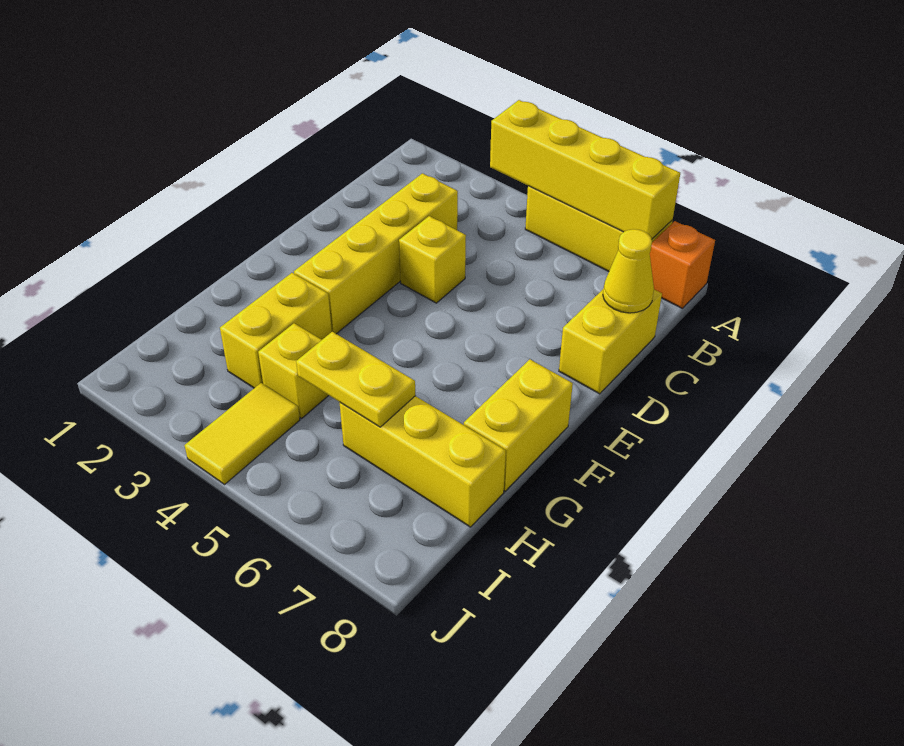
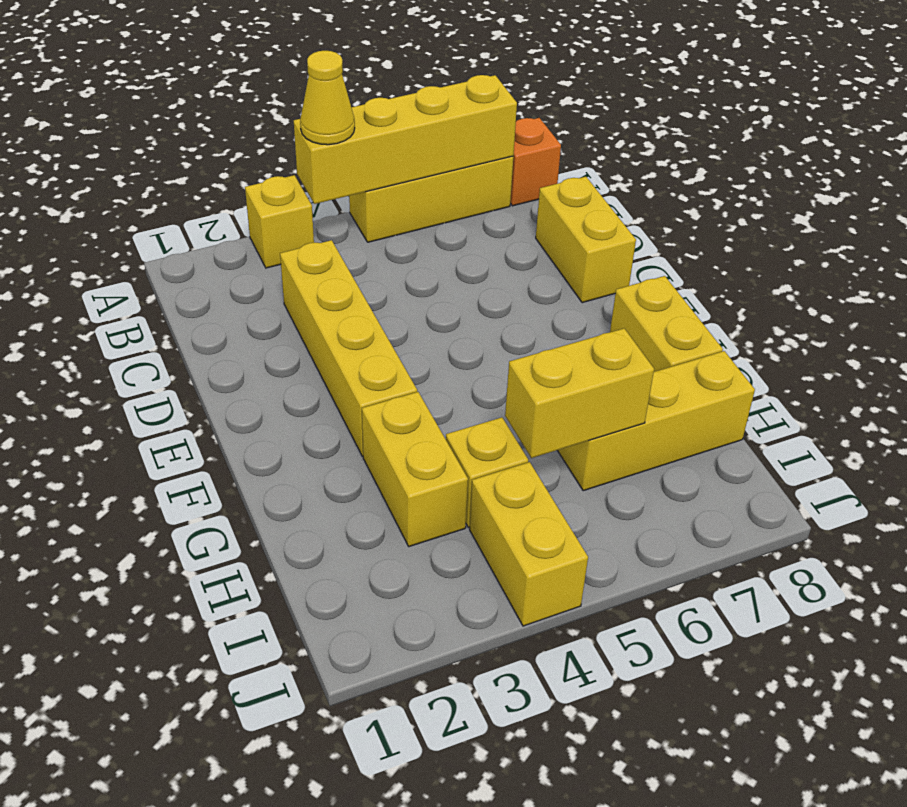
yellow 1x1 cone [603,229,654,313] -> yellow 1x1 cone moved to [300,51,355,145]
yellow 1x1 brick [399,216,466,303] -> yellow 1x1 brick moved to [245,175,314,268]
yellow 1x2 plate [296,332,415,427] -> yellow 1x2 brick [505,329,654,458]
yellow 1x2 tile [185,383,300,484] -> yellow 1x2 brick [470,462,588,626]

